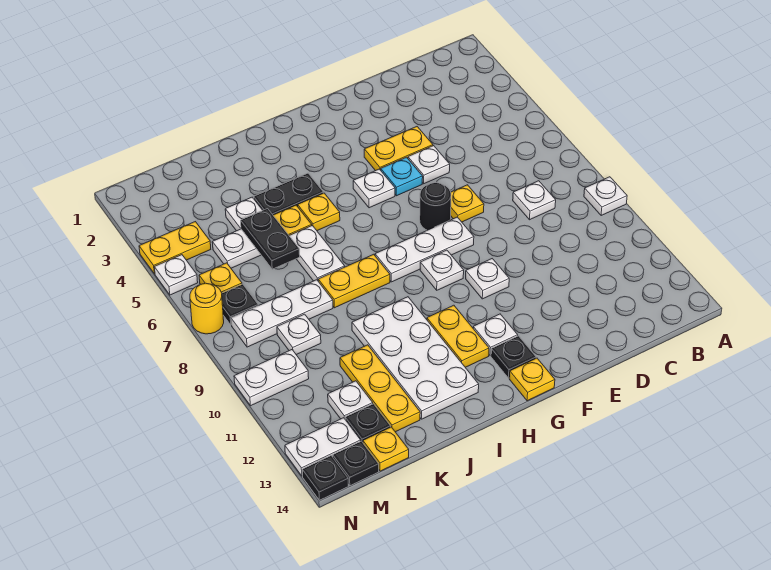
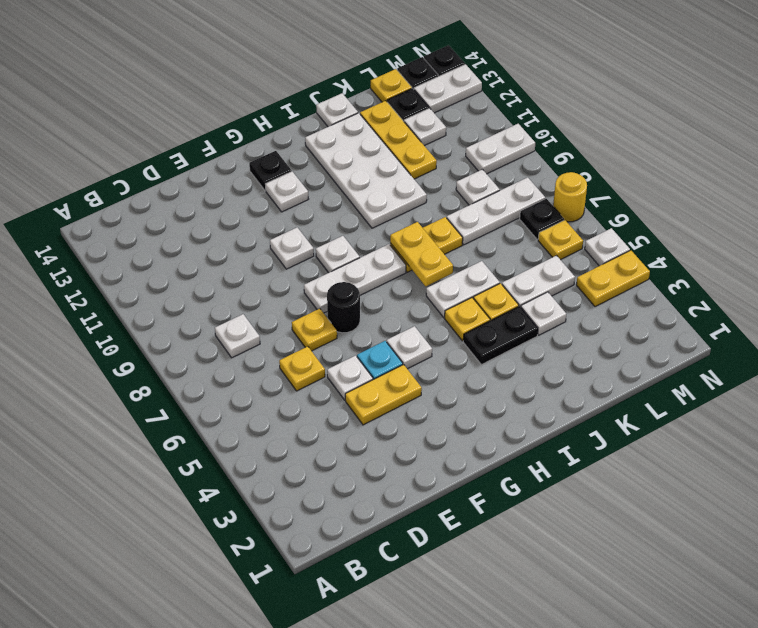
white 1x1 plate [584,177,627,216] -> white 1x1 plate moved to [316,93,358,127]
yellow 1x1 plate [509,358,555,401] -> yellow 1x1 plate moved to [279,346,325,391]
yellow 1x2 plate [427,305,489,367] -> yellow 1x2 plate moved to [390,222,453,286]
white 1x2 plate [289,226,345,281] -> white 1x2 plate turned to [426,261,500,318]
black 1x2 plate [241,209,300,269] -> none

